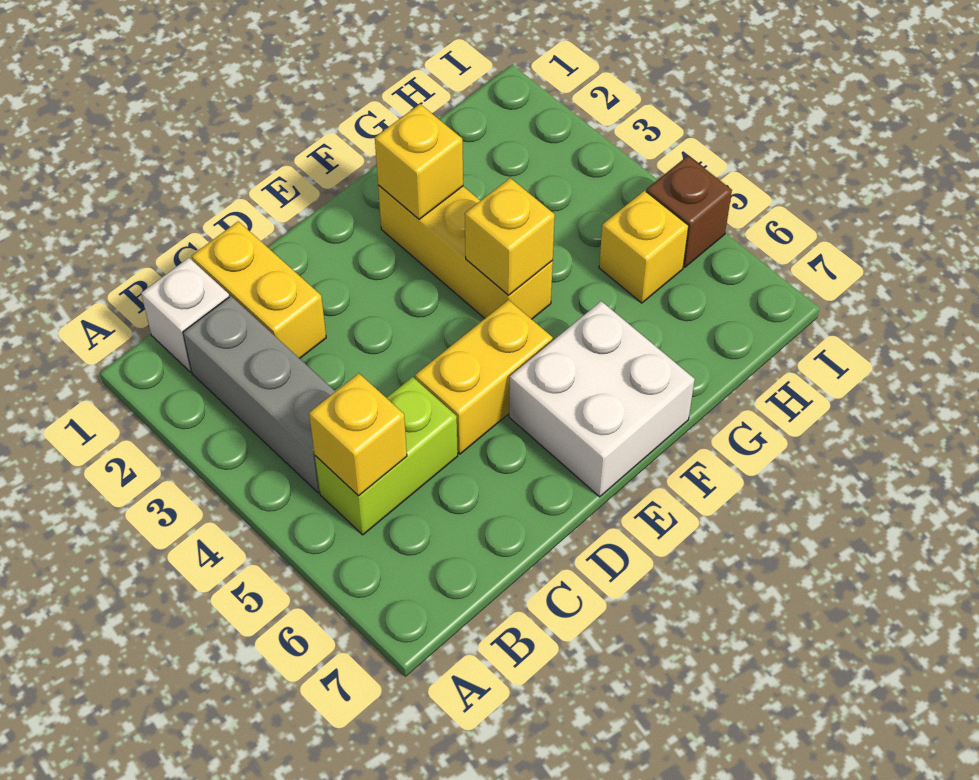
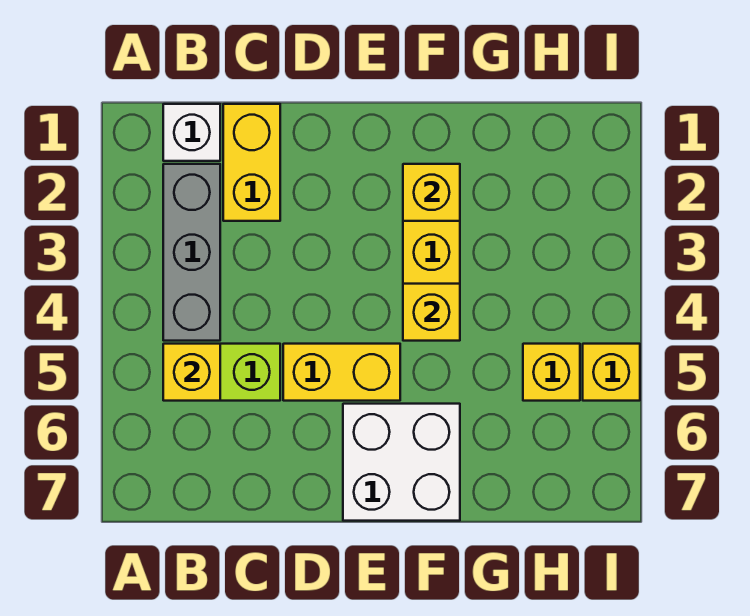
brown 1x1 brick [646,156,732,267] -> yellow 1x1 brick [583,344,640,401]

